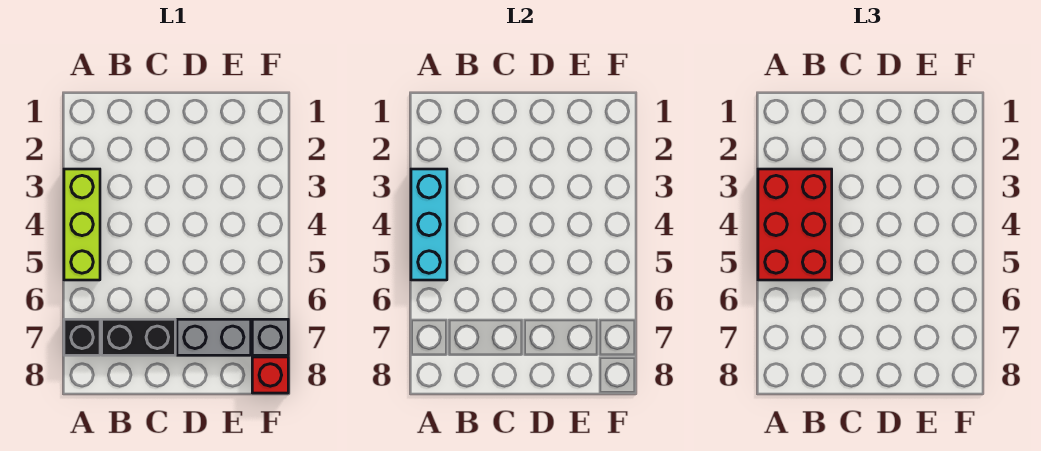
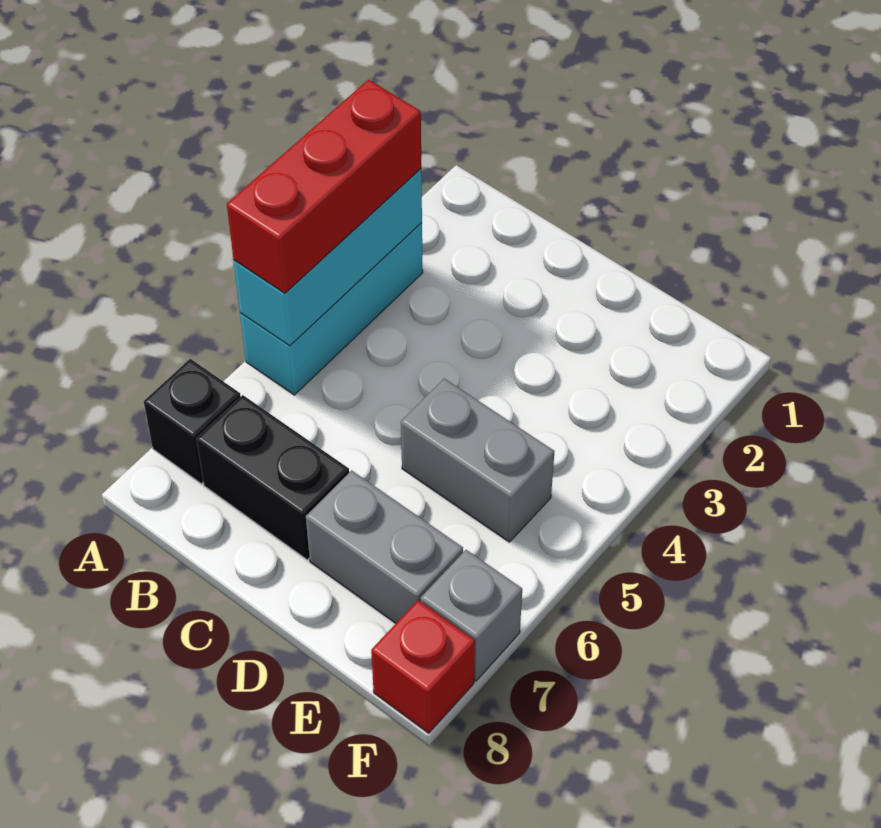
lime 1x3 brick [64,169,100,280] -> cyan 1x3 brick [240,223,423,395]
red 2x3 brick [758,169,832,280] -> red 1x3 brick [227,80,421,293]
none -> grey 1x2 brick [401,378,555,542]

